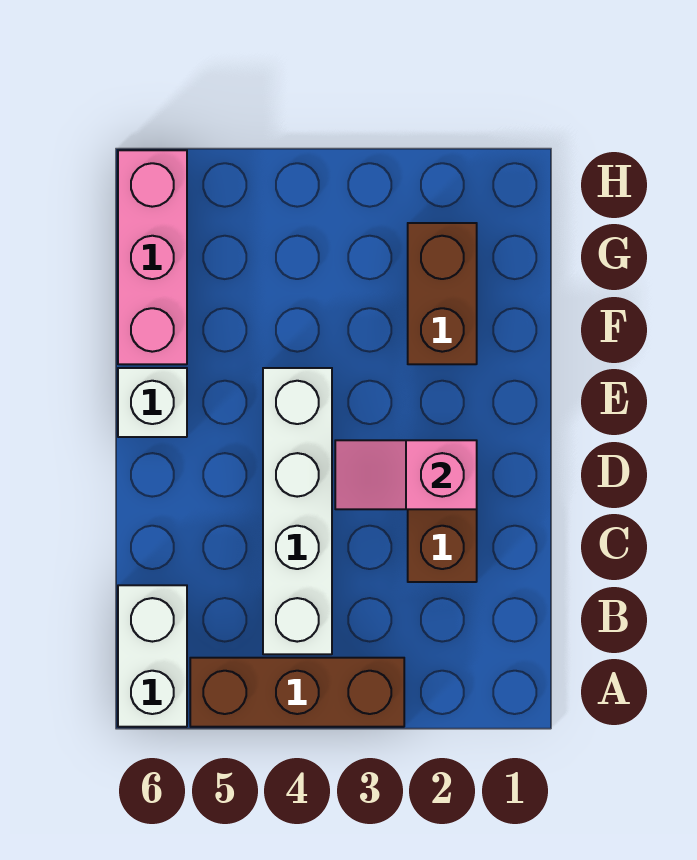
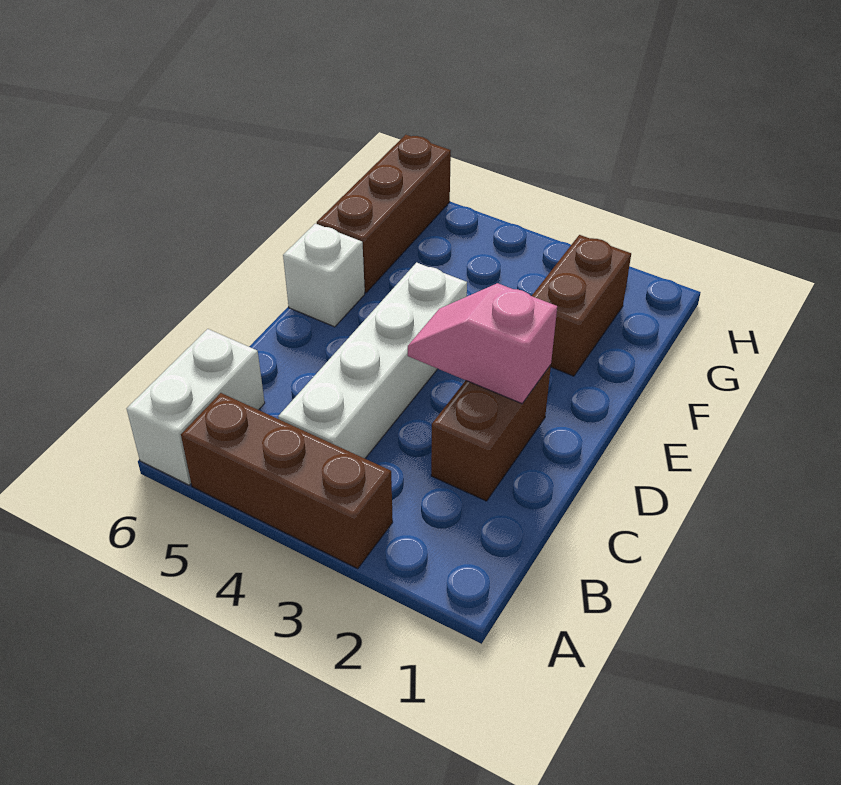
pink 1x3 brick [118,150,187,364] -> brown 1x3 brick [317,135,451,293]

